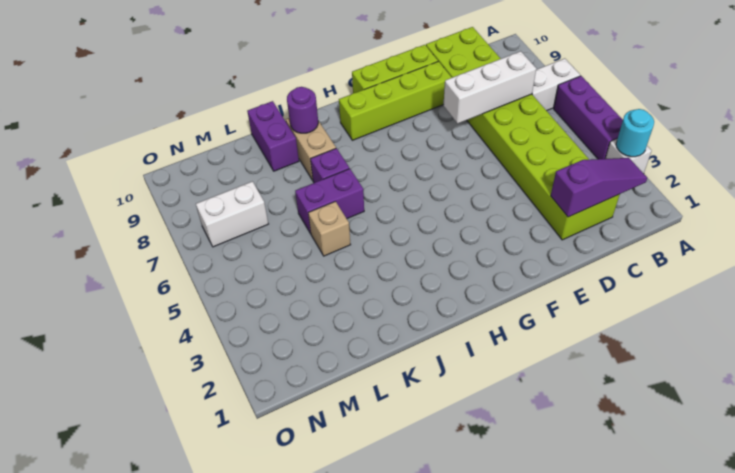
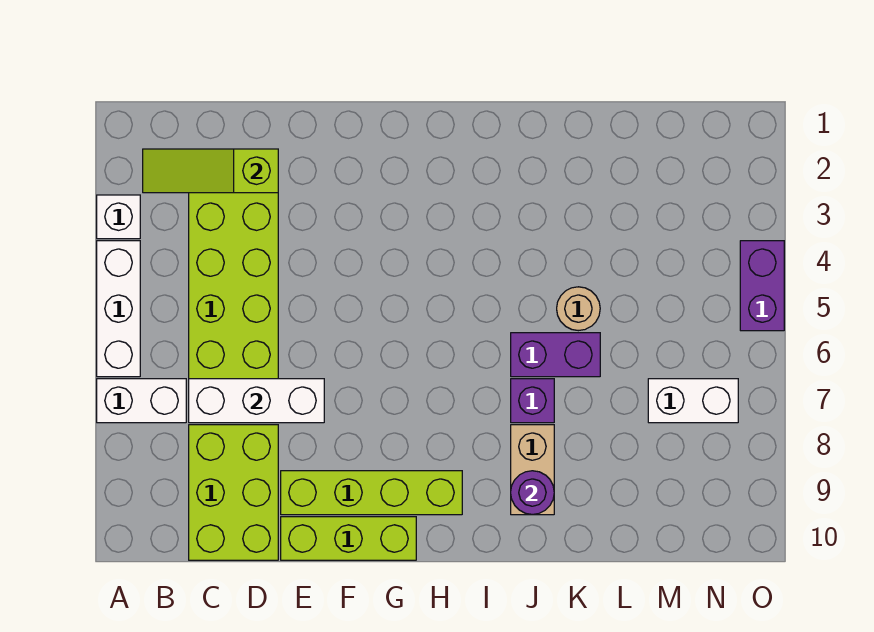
cyan 1x1 round brick [616,109,654,157] -> none
purple 1x3 brick [554,76,623,159] -> white 1x3 brick [97,241,140,377]
purple 1x3 slope [551,158,647,217] -> lime 1x3 slope [143,149,278,193]
tan 1x1 brick [308,201,351,256] -> tan 1x1 round brick [557,287,600,331]
purple 1x2 brick [247,101,299,171] -> purple 1x2 brick moved to [740,241,784,331]

